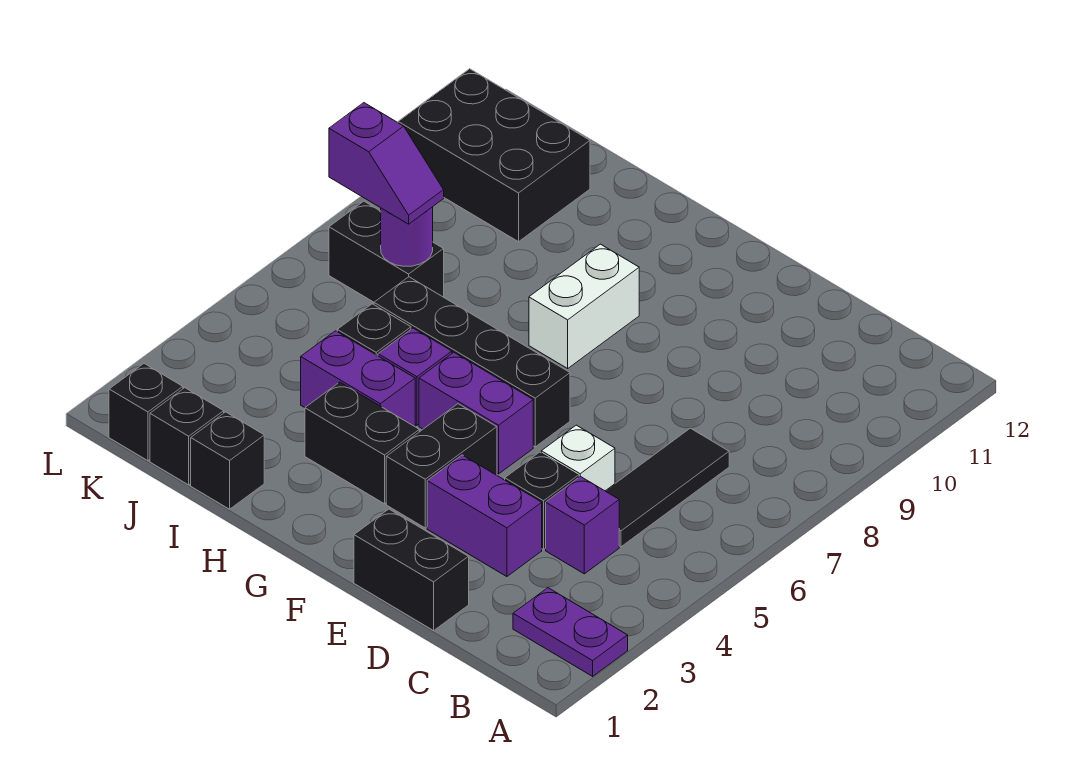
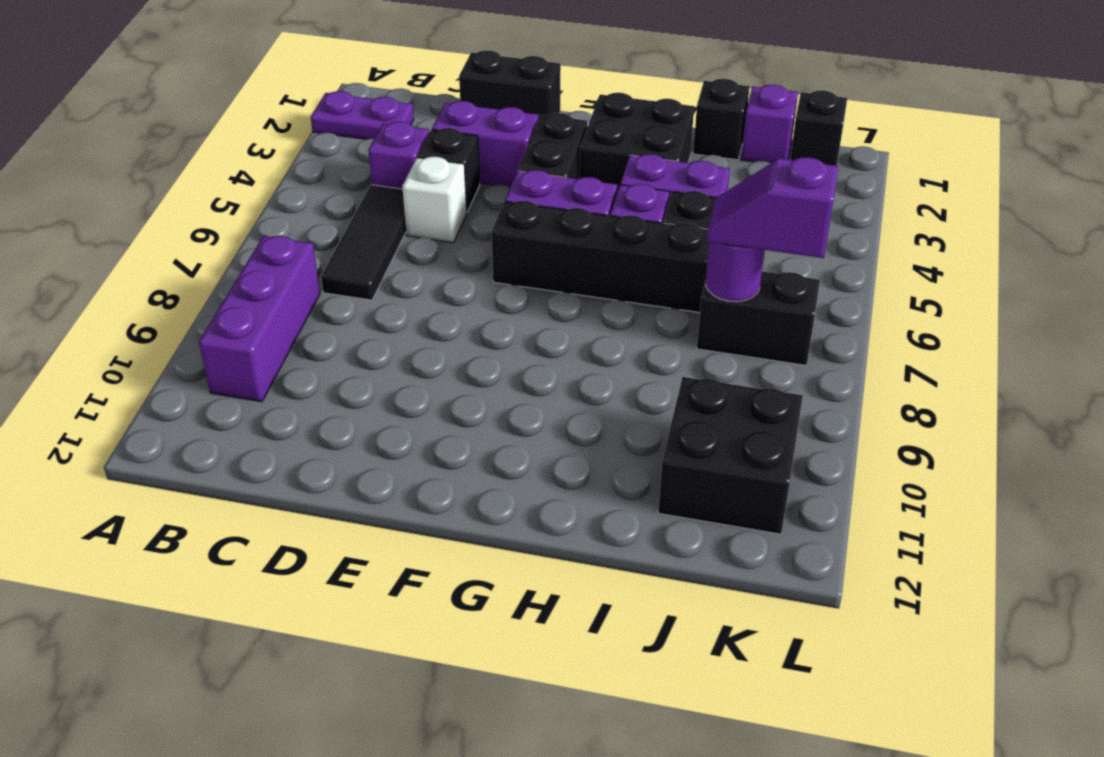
none -> purple 1x3 brick [199,236,320,402]
black 1x2 brick [305,382,419,504] -> black 2x2 brick [579,93,694,192]
white 1x2 brick [529,244,639,368] -> none
black 1x1 brick [150,388,224,485] -> purple 1x1 brick [741,85,798,163]
black 2x3 brick [398,69,590,242] -> black 2x2 brick [658,377,803,534]

